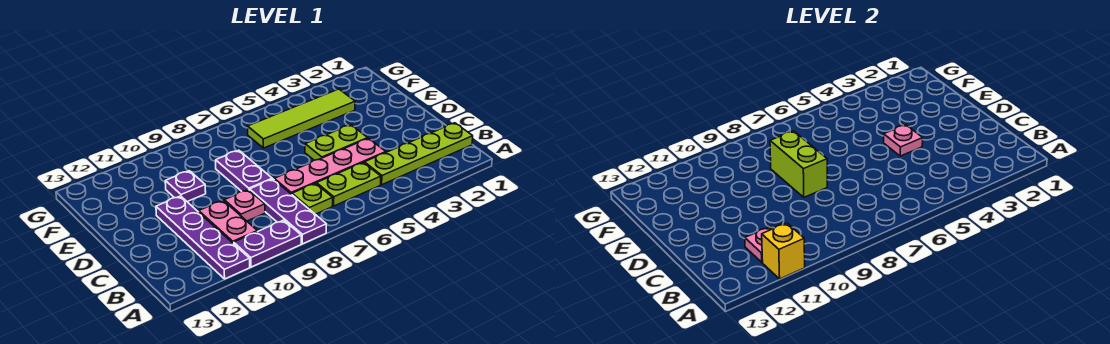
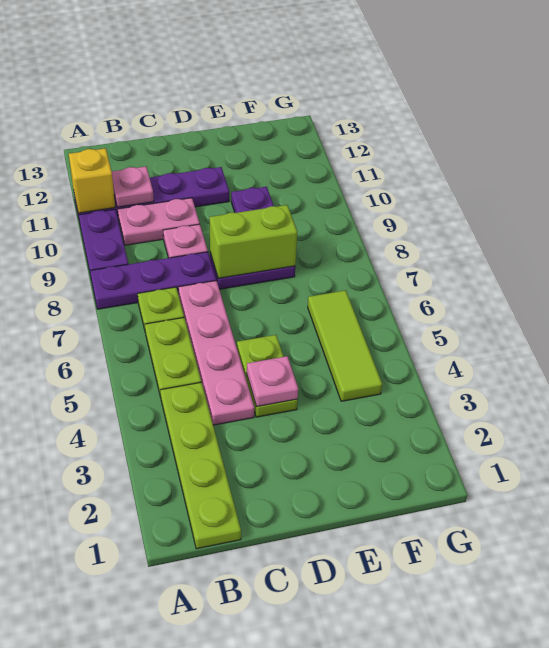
lime 1x4 tile [248,89,355,148] -> lime 1x3 tile [308,290,382,401]

